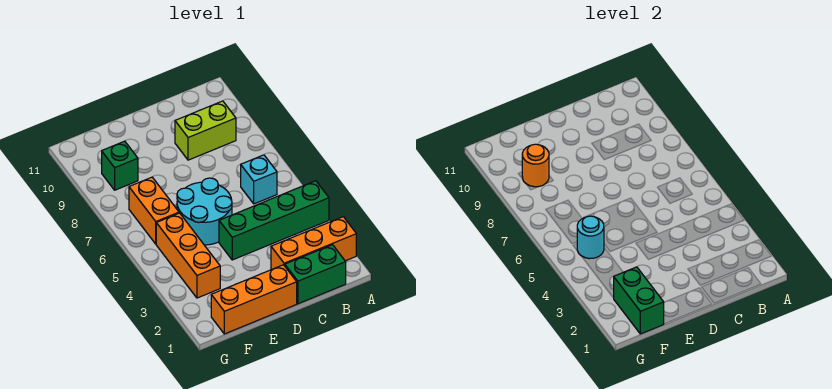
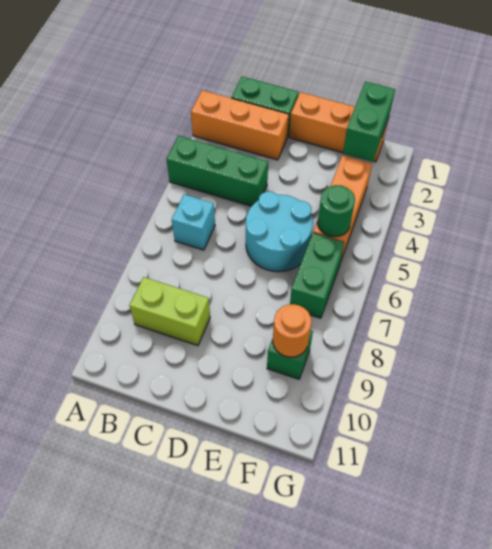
green 1x4 brick [219,181,329,260] -> green 1x3 brick [166,136,268,206]
cyan 1x1 round brick [577,216,604,259] -> green 1x1 round brick [317,185,355,237]
orange 1x2 brick [129,177,179,244] -> green 1x2 brick [290,233,344,318]

